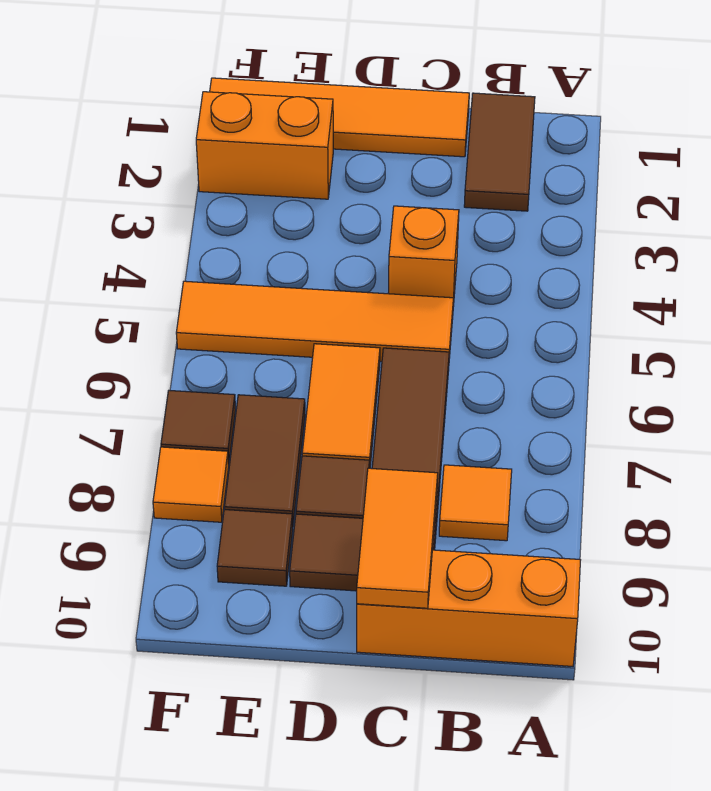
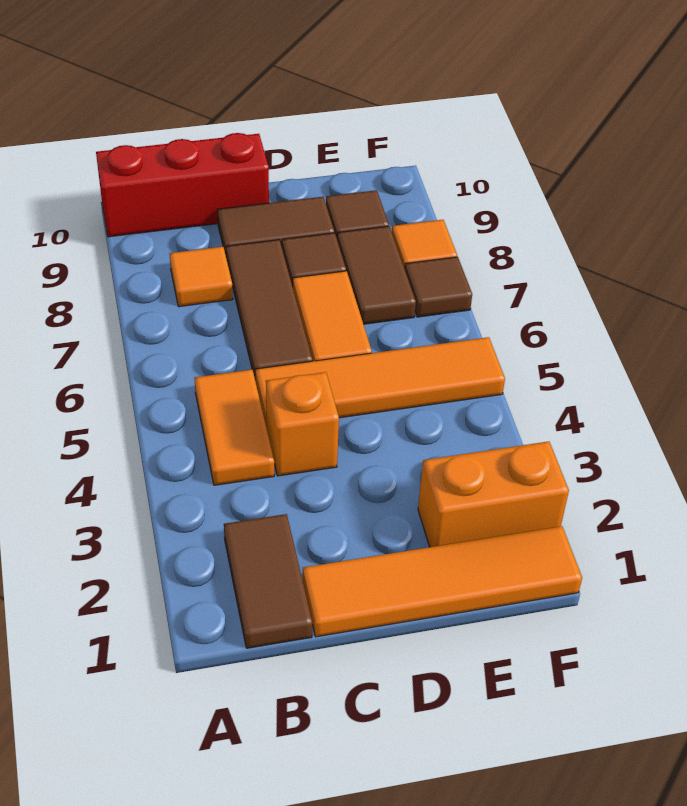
orange 1x3 brick [357,550,580,666] -> red 1x3 brick [96,133,269,237]
orange 1x2 tile [357,468,438,608] -> orange 1x2 tile moved to [195,370,274,485]

